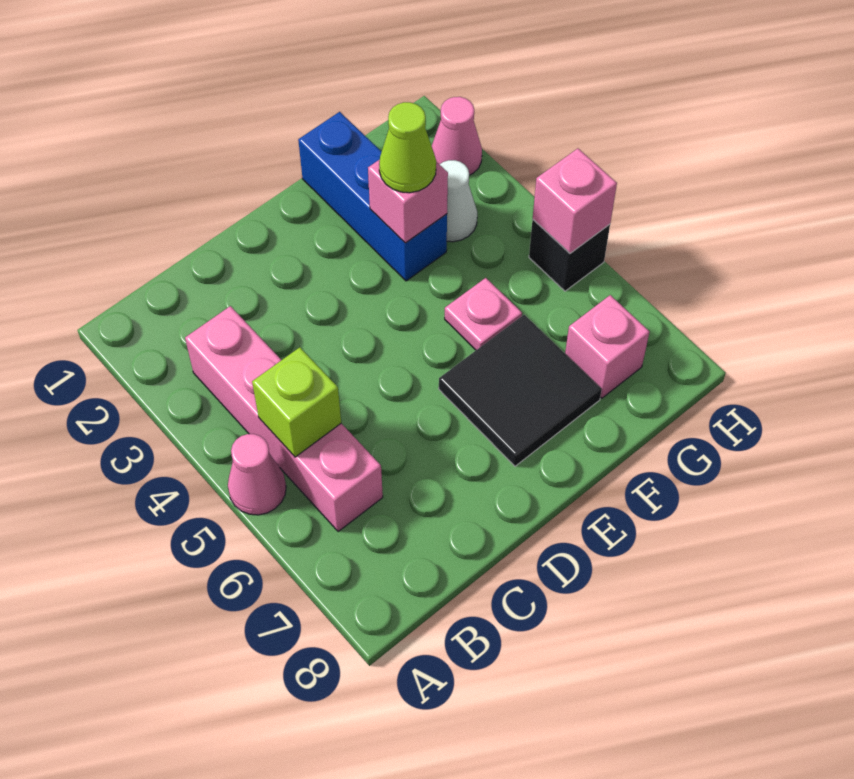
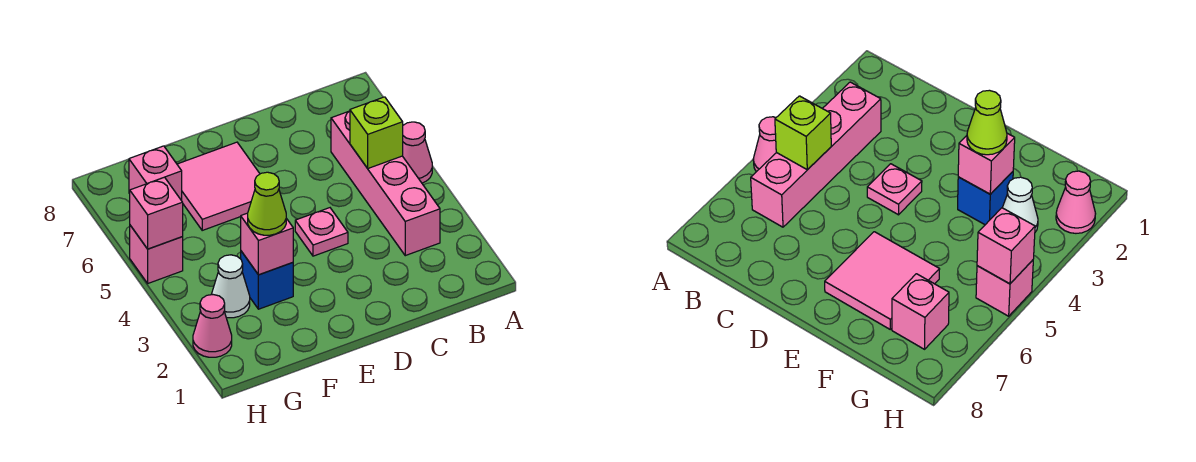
black 2x2 tile [439,315,602,466] -> pink 2x2 tile [177,142,260,230]
blue 1x3 brick [298,112,447,281] -> blue 1x1 brick [241,251,293,309]
pink 1x1 plate [445,278,522,350] -> pink 1x1 plate moved to [295,208,348,256]
black 1x1 brick [529,220,610,291] -> pink 1x1 brick [130,225,183,283]

